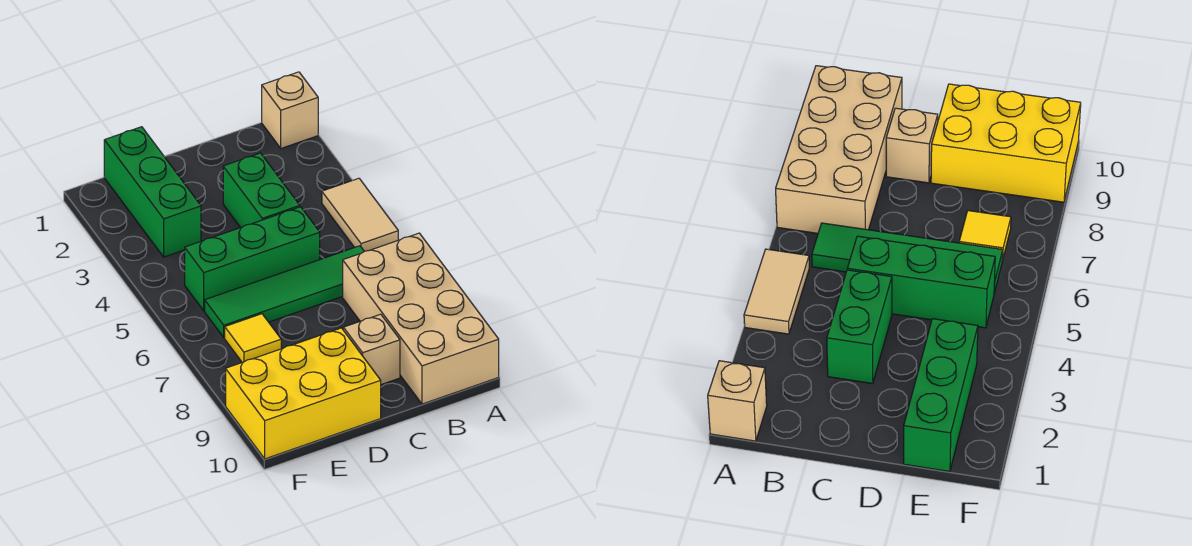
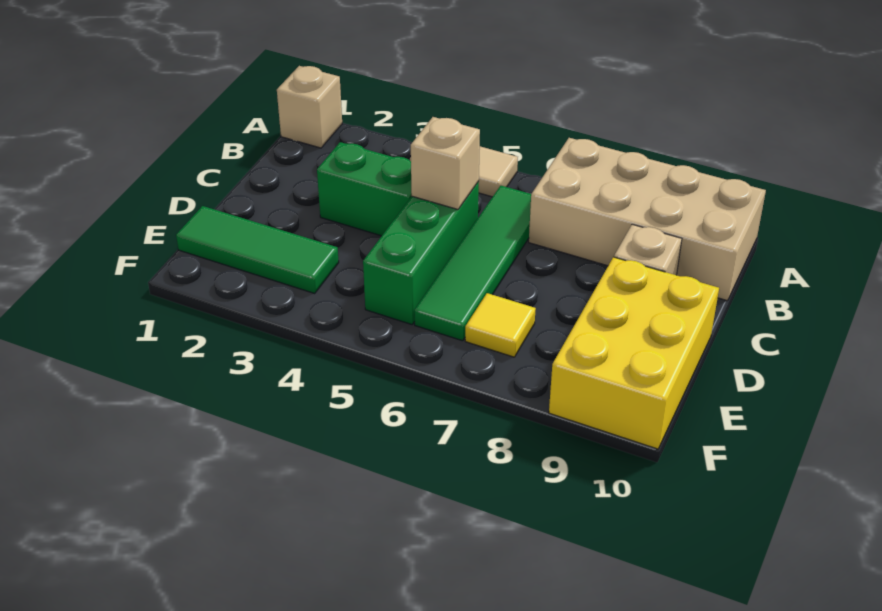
none -> tan 1x1 brick [411,117,480,209]
green 1x3 brick [104,127,201,257] -> green 1x3 tile [176,206,339,293]

